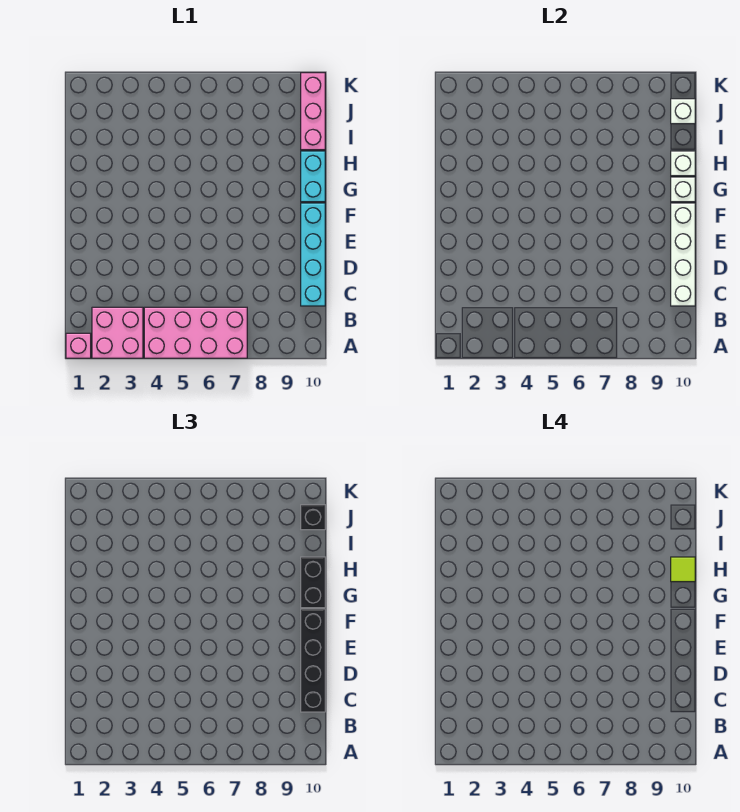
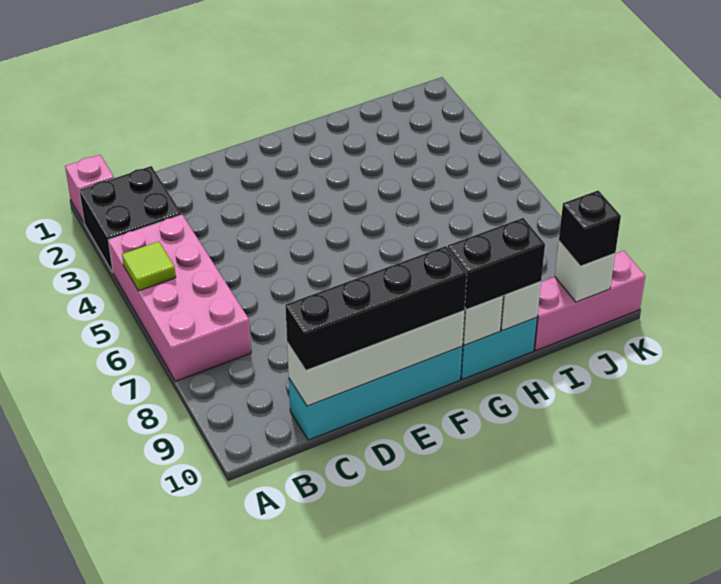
pink 2x2 brick [92,307,143,358] -> black 2x2 brick [79,166,182,272]
lime 1x1 tile [671,557,695,582] -> lime 1x1 tile moved to [122,241,176,291]

